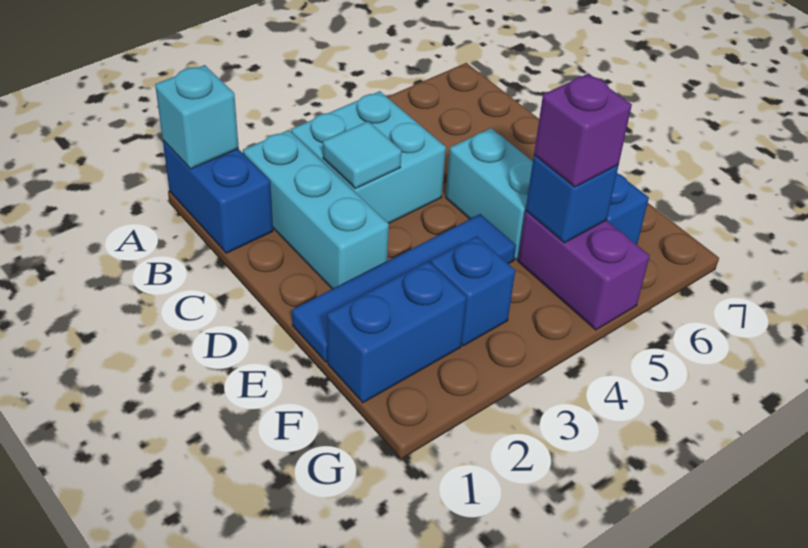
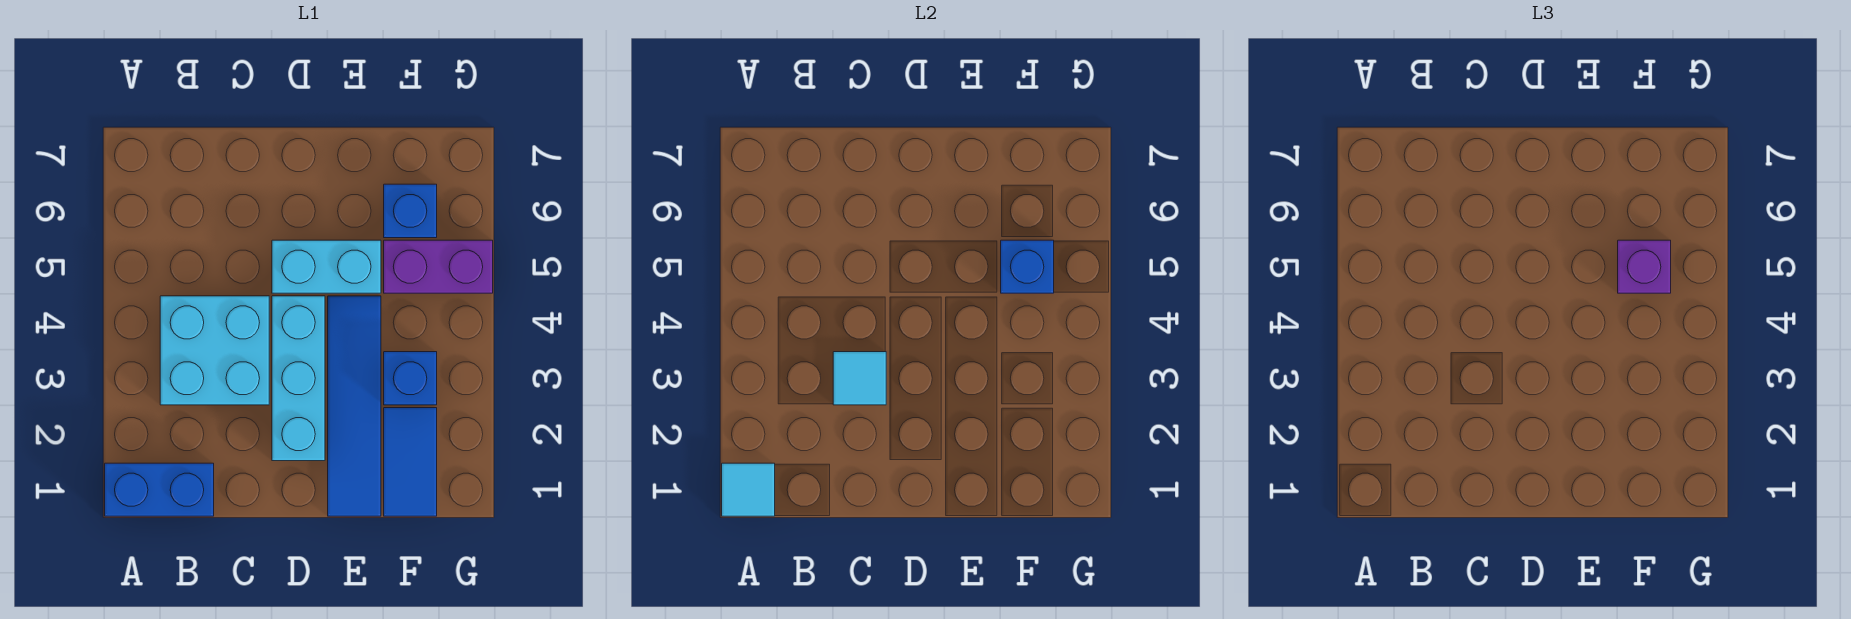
cyan 1x1 brick [155,65,239,169] -> cyan 1x1 tile [722,463,775,516]
cyan 1x3 brick [243,130,389,289] -> cyan 1x3 brick turned to [272,296,325,461]
blue 1x2 brick [327,261,466,403] -> blue 1x2 tile [384,408,437,516]

